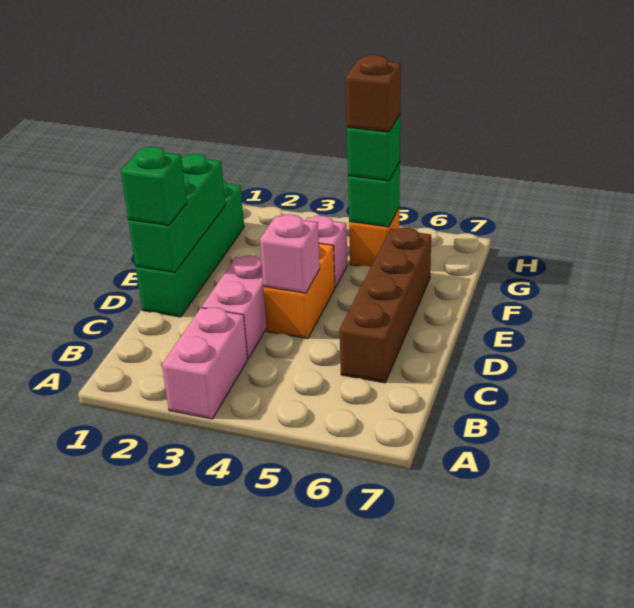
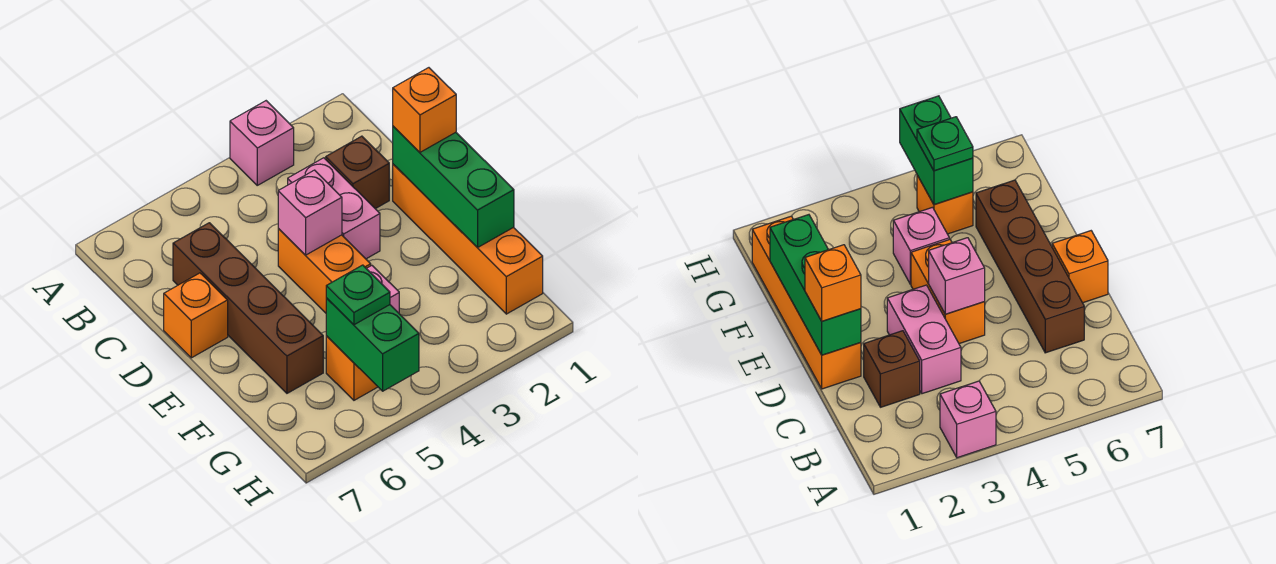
pink 1x2 brick [162,307,248,419] -> pink 1x1 brick [230,101,294,185]
green 1x4 brick [136,180,244,317] -> orange 1x4 brick [393,164,543,314]
green 1x1 brick [121,147,187,225] -> orange 1x1 brick [393,68,456,152]
none -> orange 1x1 brick [164,273,228,358]
green 1x1 brick [348,162,400,227] -> green 1x2 brick [326,298,419,391]
green 1x1 brick [347,115,400,181] -> green 1x1 plate [326,265,390,325]
brown 1x1 brick [346,55,401,132] -> brown 1x1 brick moved to [326,136,389,209]

